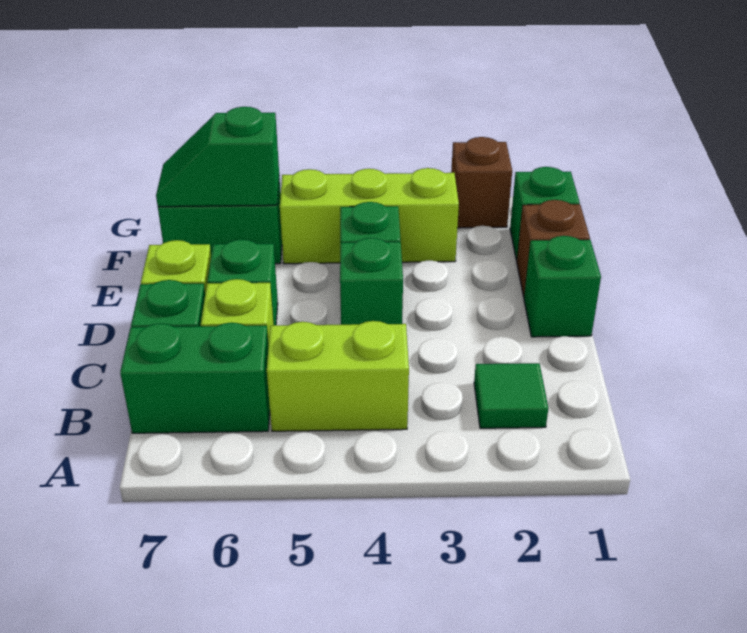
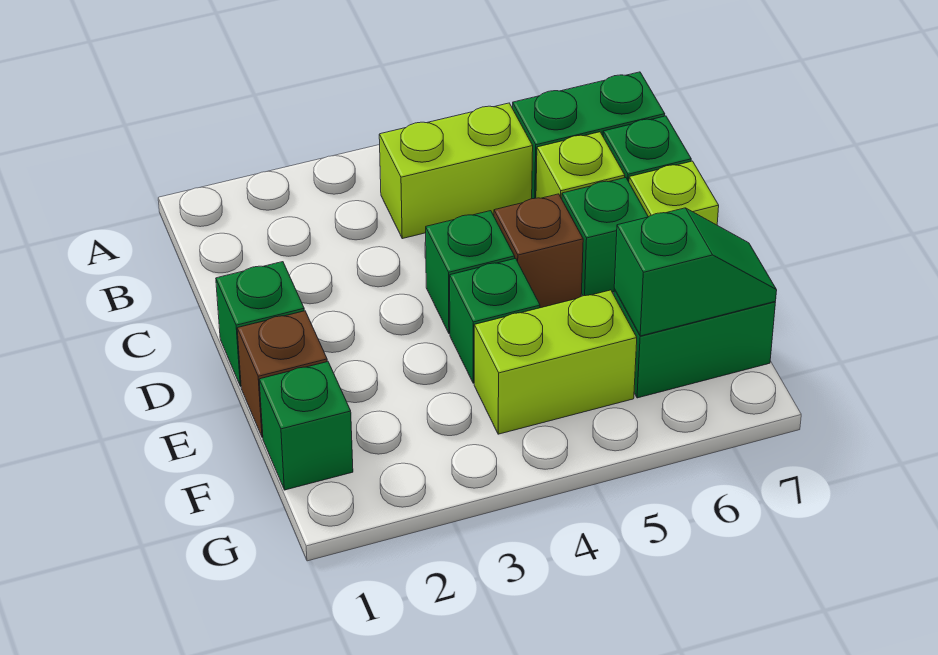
green 1x1 tile [474,363,548,428] -> none
lime 1x3 brick [280,168,459,264] -> lime 1x2 brick [474,290,637,434]
brown 1x1 brick [451,137,512,228] -> brown 1x1 brick moved to [494,194,583,308]

